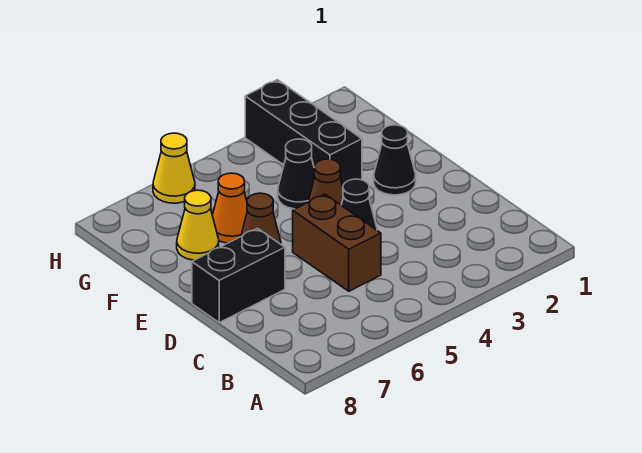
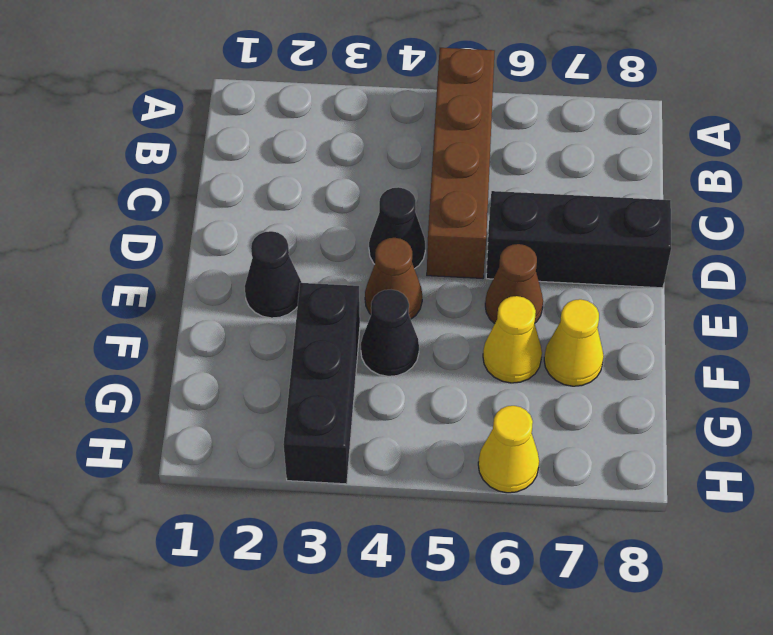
brown 1x2 brick [293,194,381,291] -> brown 1x4 brick [427,48,495,278]
black 1x2 brick [192,228,285,323] -> black 1x3 brick [486,191,671,288]
orange 1x1 cone [212,173,247,243] -> yellow 1x1 cone [483,296,542,383]

